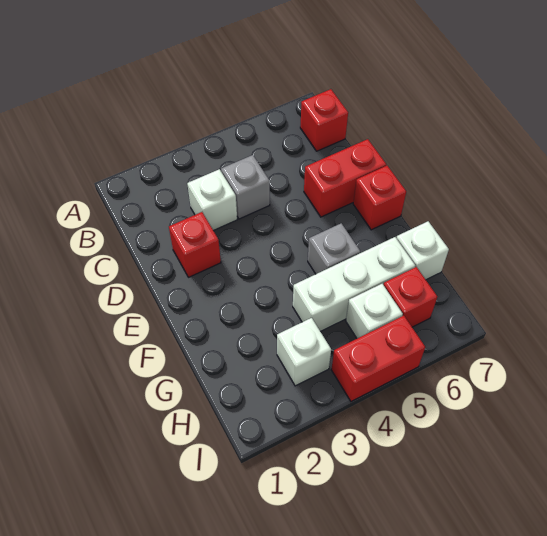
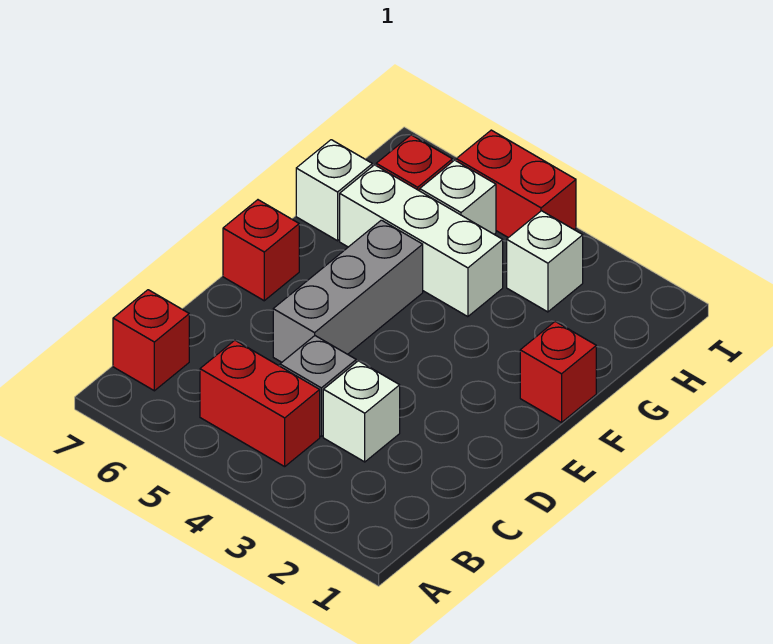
red 1x1 brick [169,212,221,277] -> red 1x1 brick moved to [520,322,596,423]
red 1x2 brick [304,139,386,217] -> red 1x2 brick moved to [200,340,320,467]
grey 1x1 brick [308,223,360,274] -> grey 1x3 brick [273,220,423,362]

